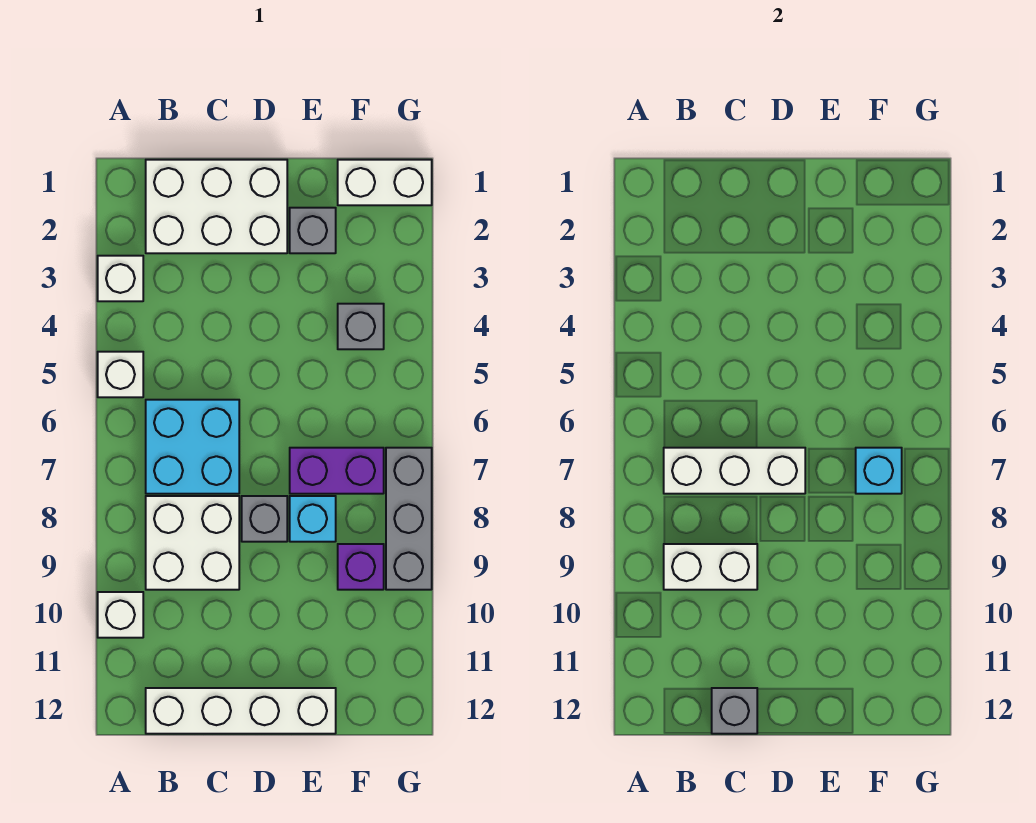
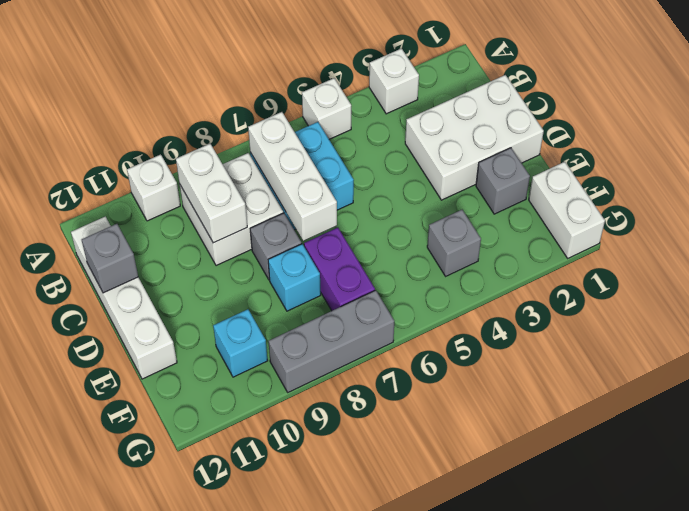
white 2x3 brick [146,160,287,253] -> white 2x3 brick turned to [405,75,544,200]
cyan 1x1 brick [856,448,902,494] -> cyan 1x1 brick moved to [213,309,268,377]
purple 1x1 brick [338,544,384,590] -> none

